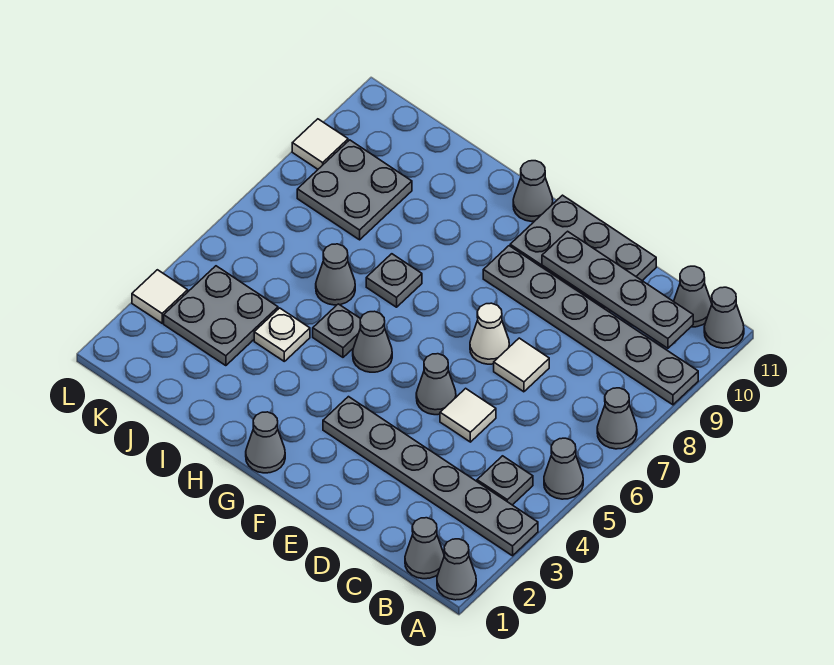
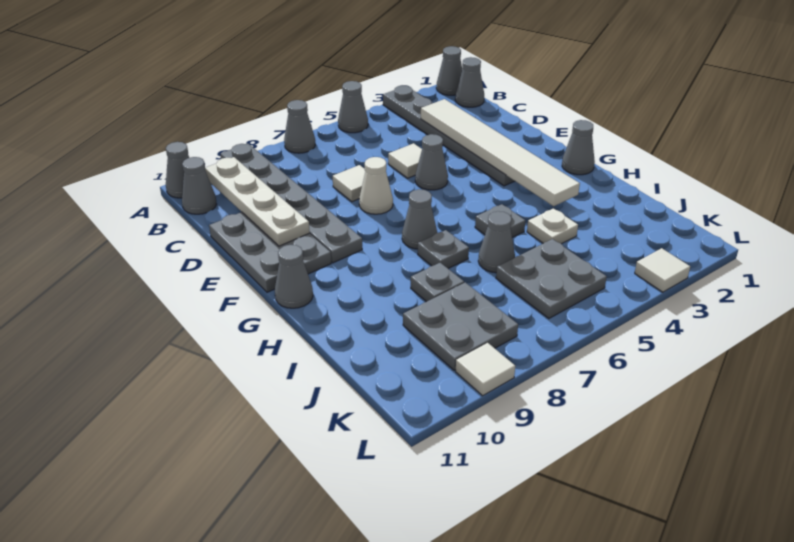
grey 1x1 plate [477,456,533,505] -> grey 1x1 plate moved to [411,263,464,302]
grey 1x4 plate [542,231,693,348] -> white 1x4 plate [205,157,310,246]
none -> white 1x6 tile [421,99,580,206]
grey 1x1 cone [353,311,392,372] -> grey 1x1 cone moved to [402,189,437,249]
grey 2x2 plate [164,266,278,366] -> grey 2x2 plate moved to [496,239,607,319]

